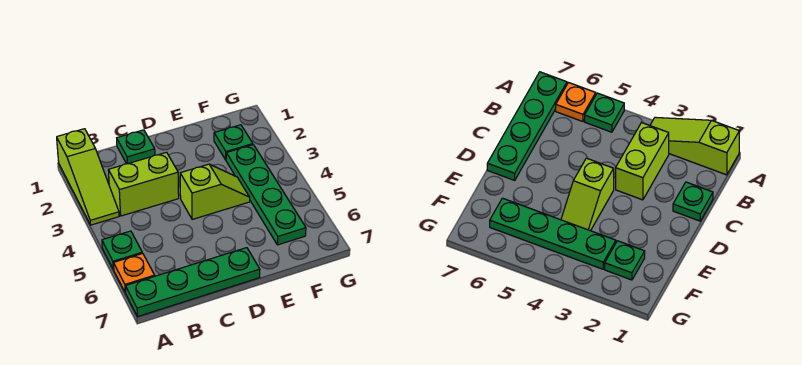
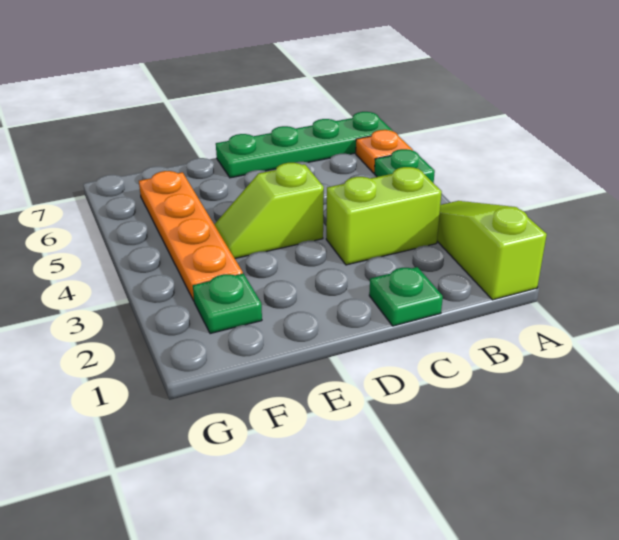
green 1x4 plate [226,145,306,245] -> orange 1x4 plate [139,171,243,301]

